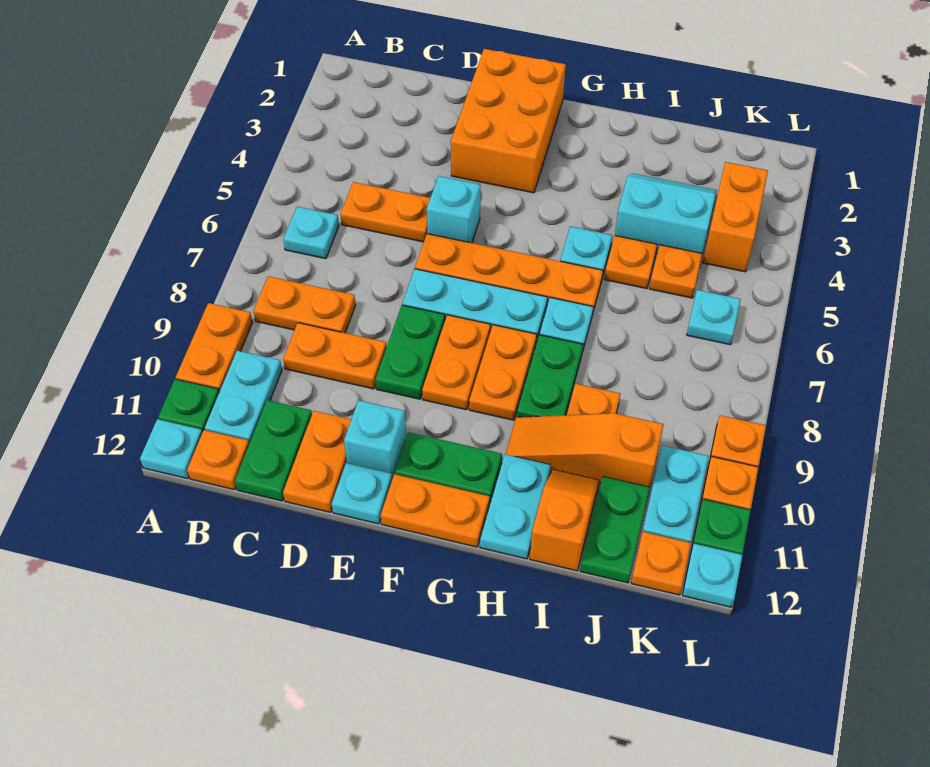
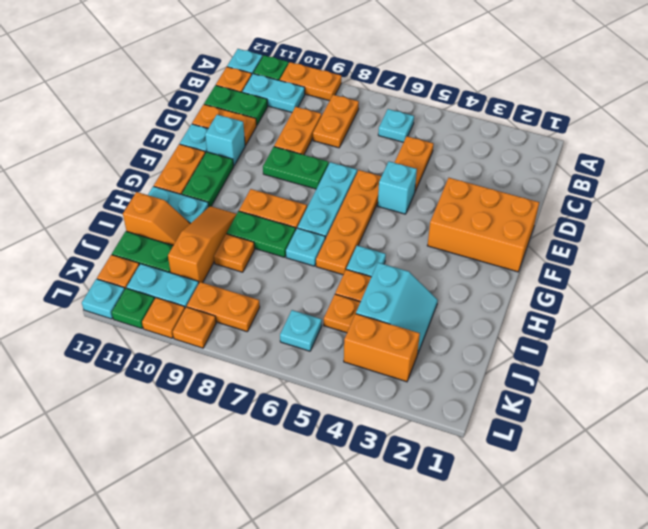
orange 1x2 plate [422,315,491,410] -> orange 1x2 plate moved to [187,282,260,332]

